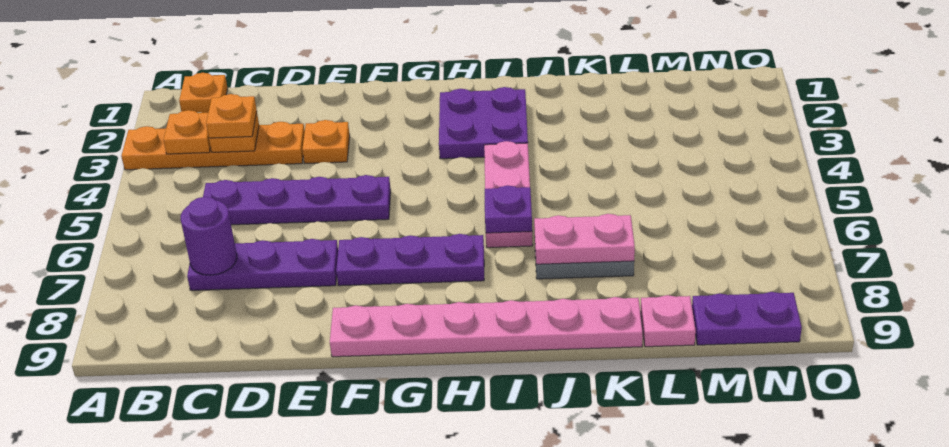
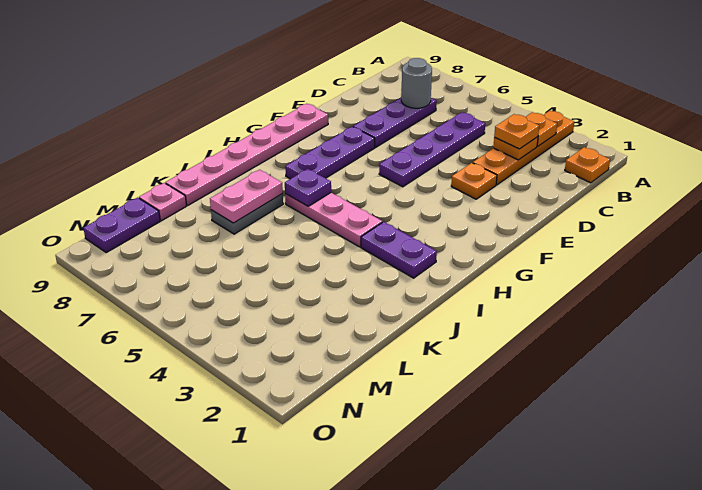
purple 1x1 round brick [181,197,237,275] -> grey 1x1 round brick [401,58,432,108]
purple 2x2 plate [439,87,528,159] -> purple 1x2 plate [361,222,437,278]

